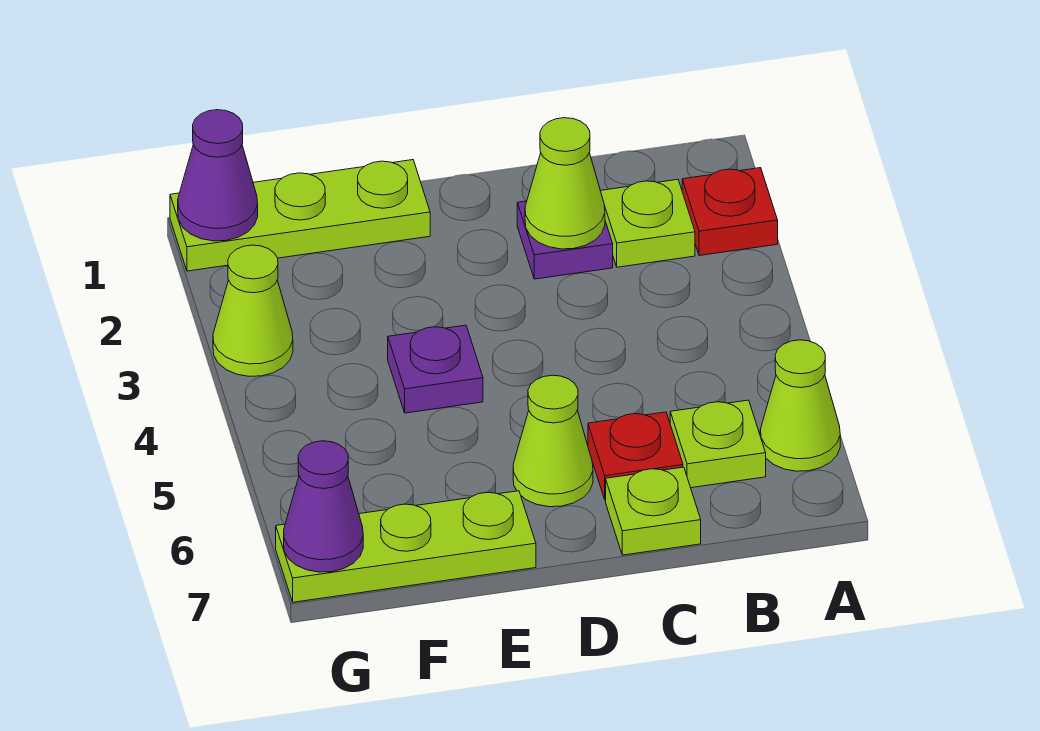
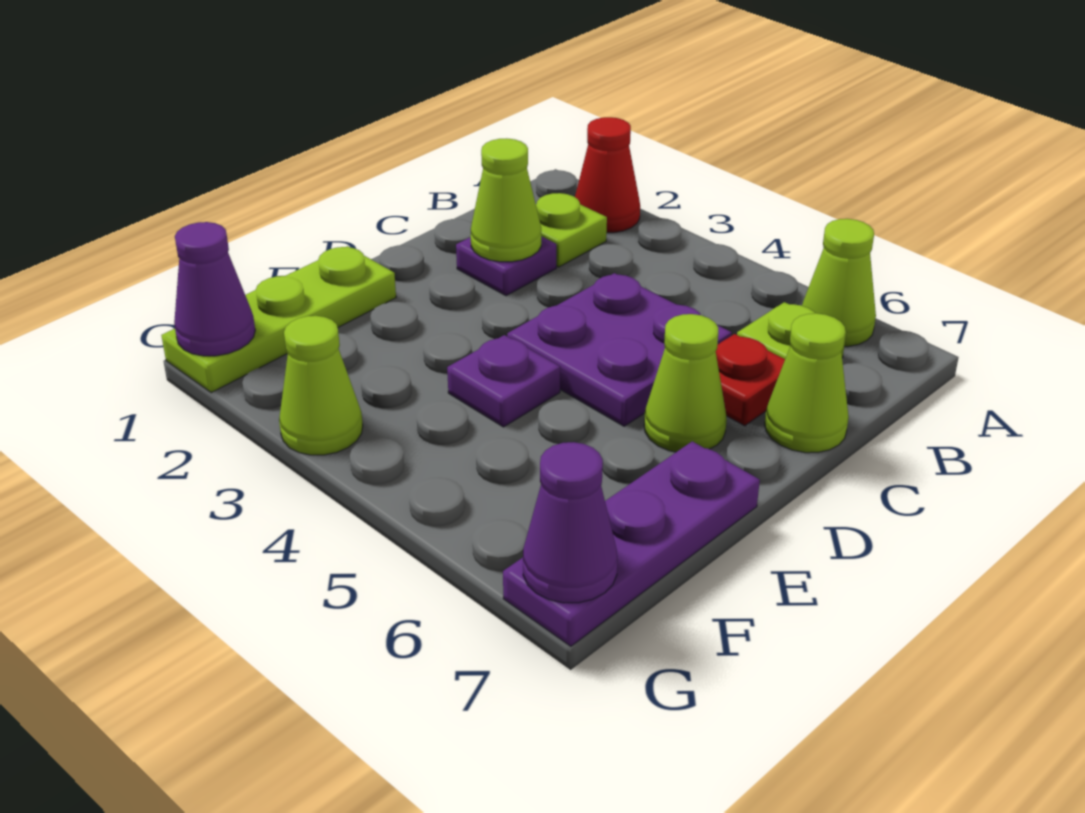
red 1x1 plate [682,168,778,256] -> red 1x1 cone [575,117,640,233]
none -> purple 2x2 plate [507,273,732,426]
lime 1x1 plate [606,467,701,555] -> lime 1x1 cone [765,313,849,453]
lime 1x3 plate [276,491,536,602] -> purple 1x3 plate [503,441,760,646]

